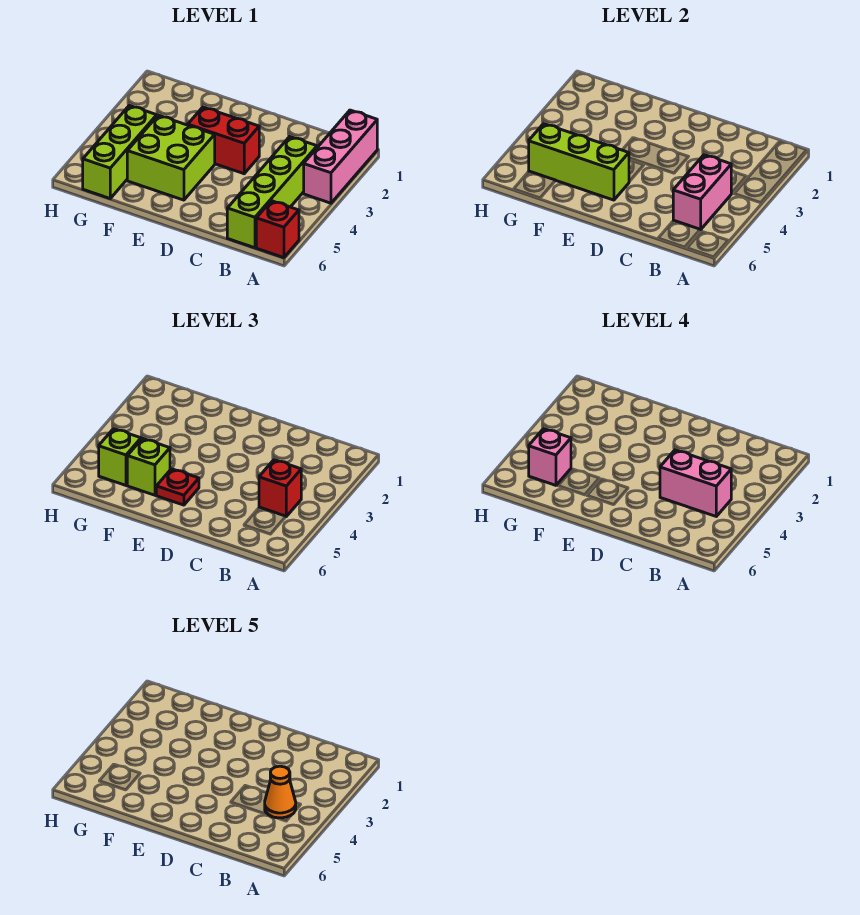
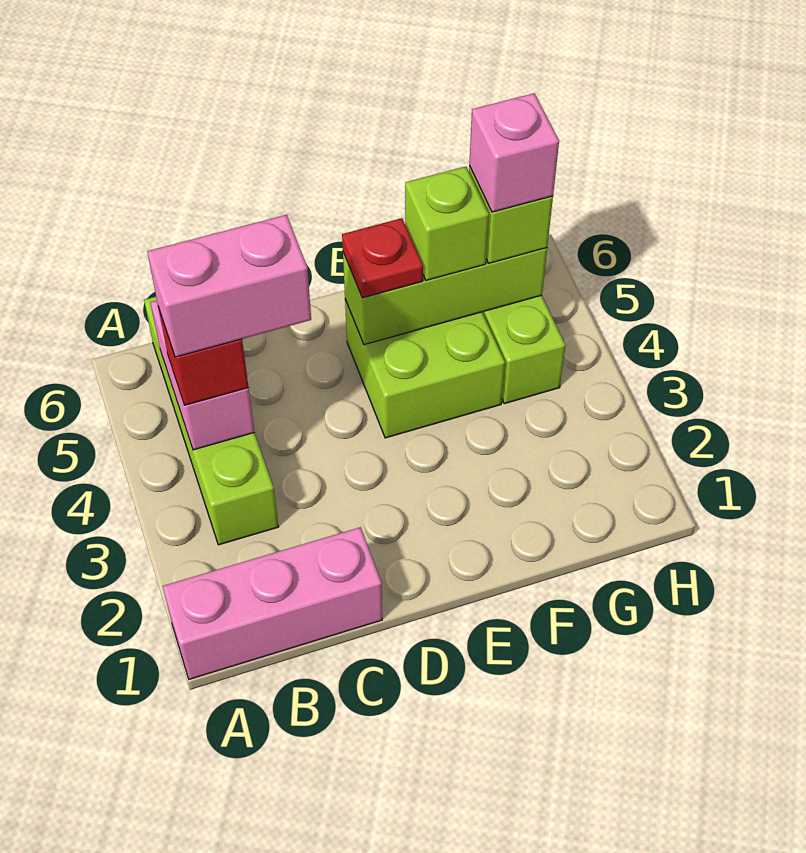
pink 1x3 brick [304,110,377,203] -> pink 1x3 brick turned to [163,527,382,679]
red 1x1 brick [256,201,299,258] -> none
orange 1x1 cone [265,766,296,818] -> none
red 1x2 brick [188,107,259,174] -> none

